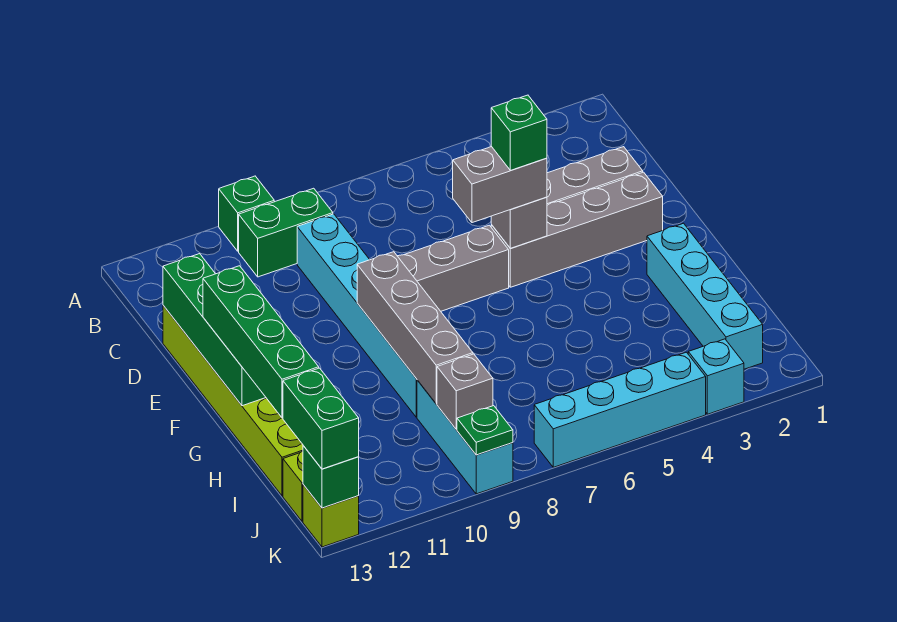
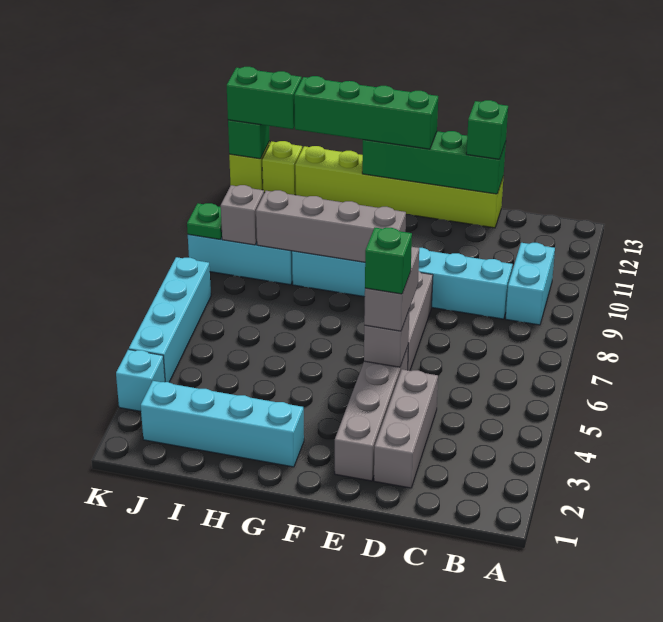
green 1x1 brick [219,176,274,251] -> green 1x1 brick moved to [466,100,508,159]
green 1x2 brick [239,188,333,277] -> cyan 1x2 brick [506,243,555,325]

